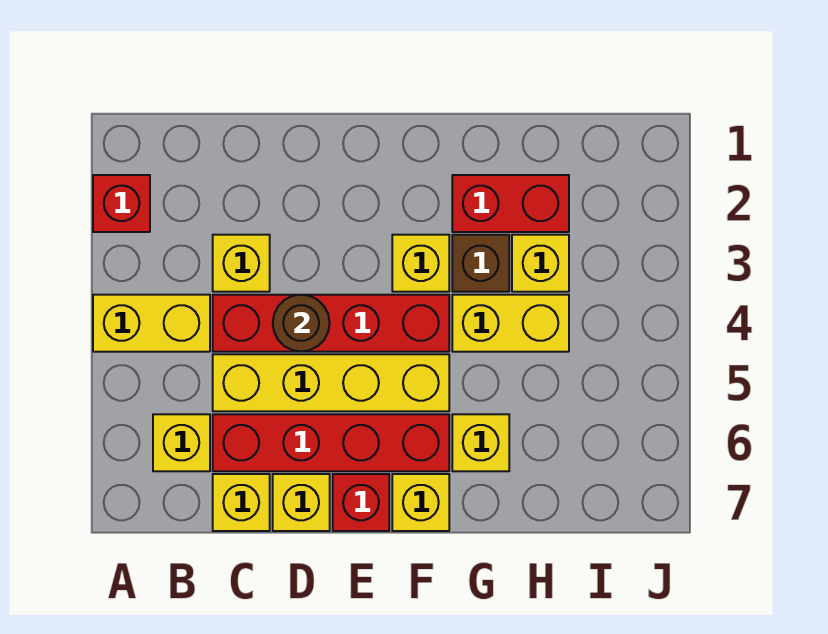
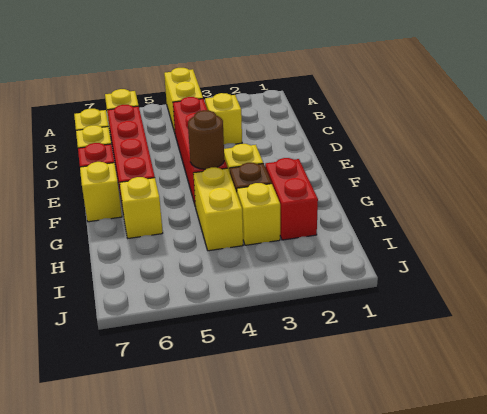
red 1x1 brick [93,175,150,232] -> none
yellow 1x4 brick [213,354,449,411] -> none
brown 1x1 round brick [273,295,330,352] -> brown 1x1 round brick moved to [188,110,224,169]

